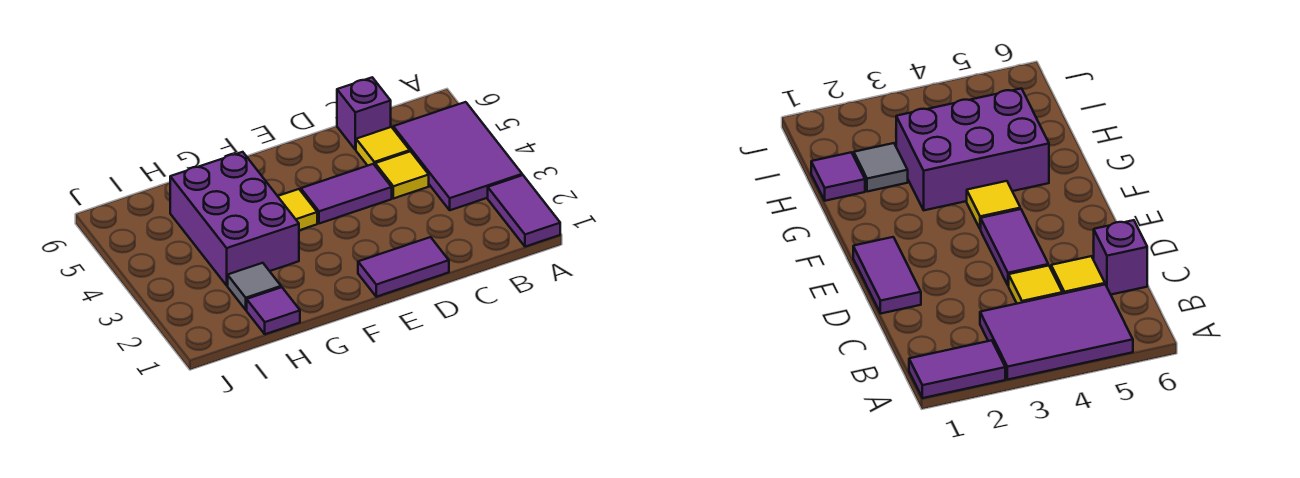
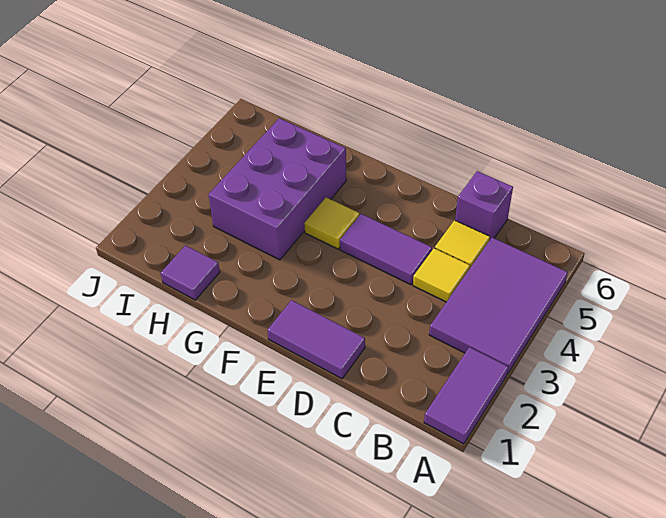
grey 1x1 tile [228,263,281,310] -> none

